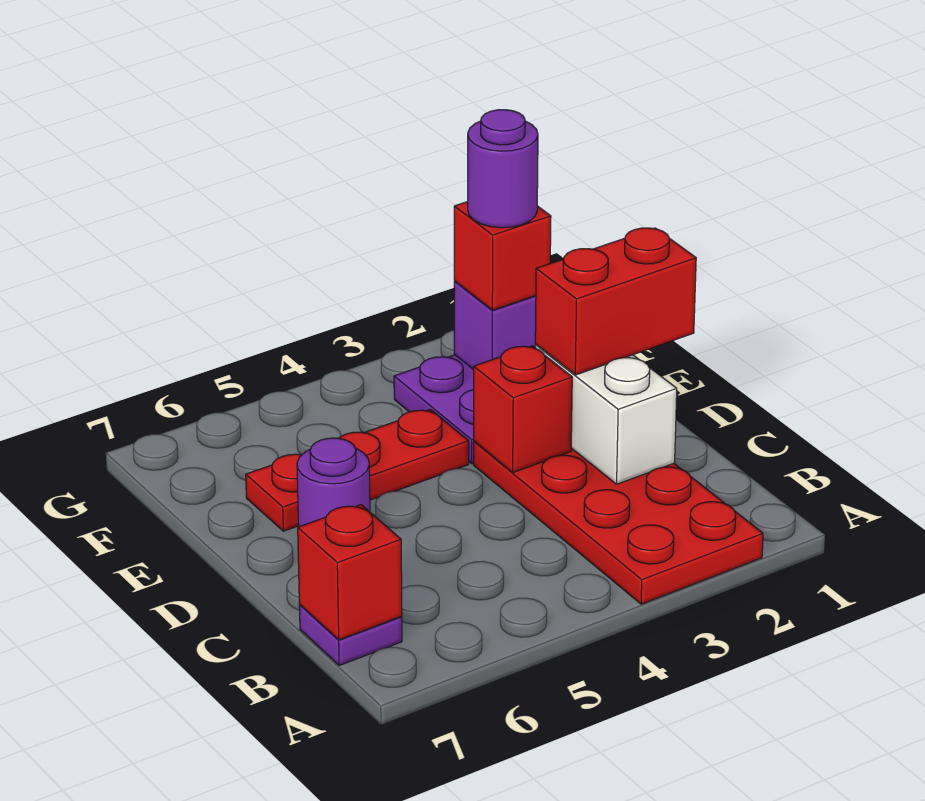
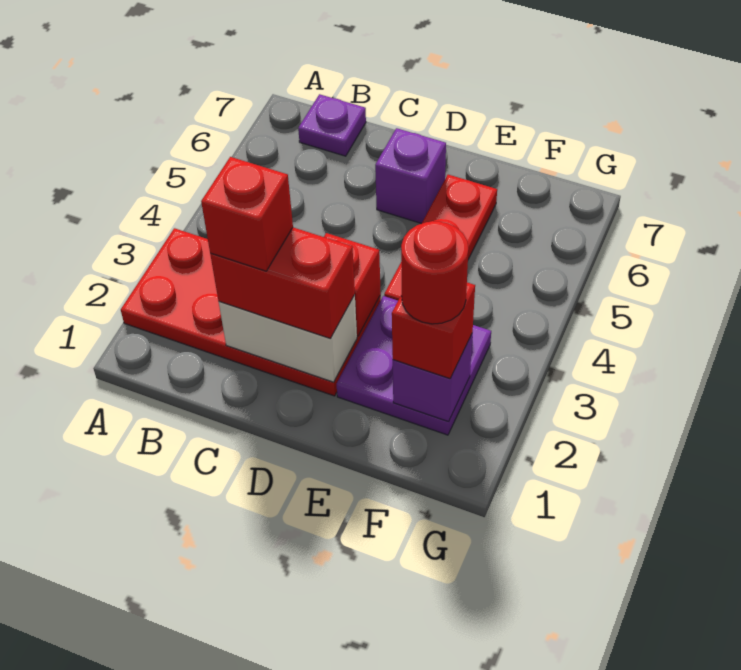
red 1x1 brick [298,505,402,640] -> red 1x1 brick moved to [201,157,293,271]
red 1x2 brick [535,228,696,375] -> red 1x2 brick turned to [210,228,355,338]
purple 1x1 round brick [297,438,370,527] -> purple 1x1 brick [375,128,446,224]
purple 1x1 round brick [468,110,538,228] -> red 1x1 round brick [401,221,468,324]

